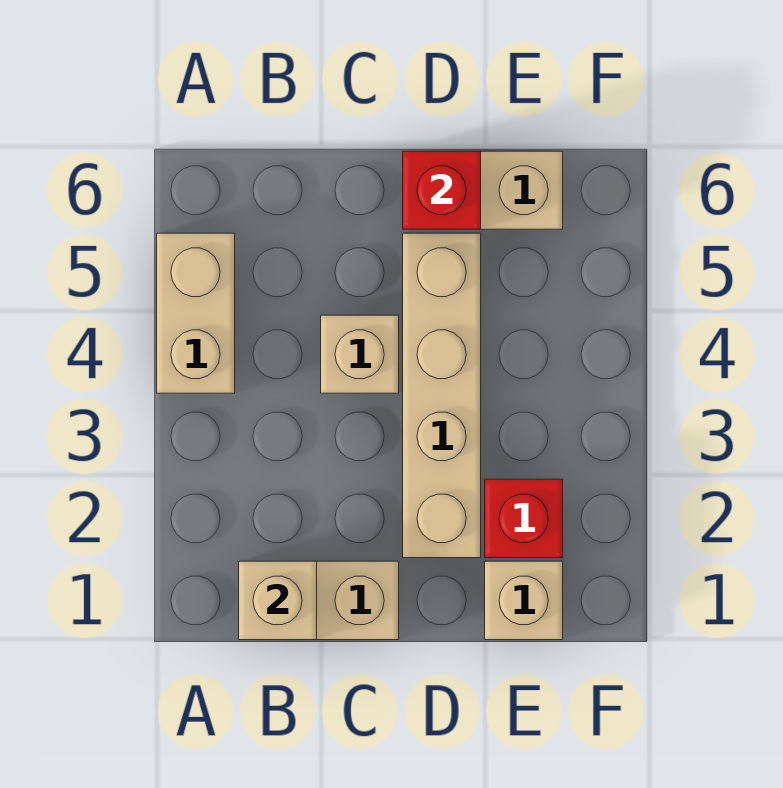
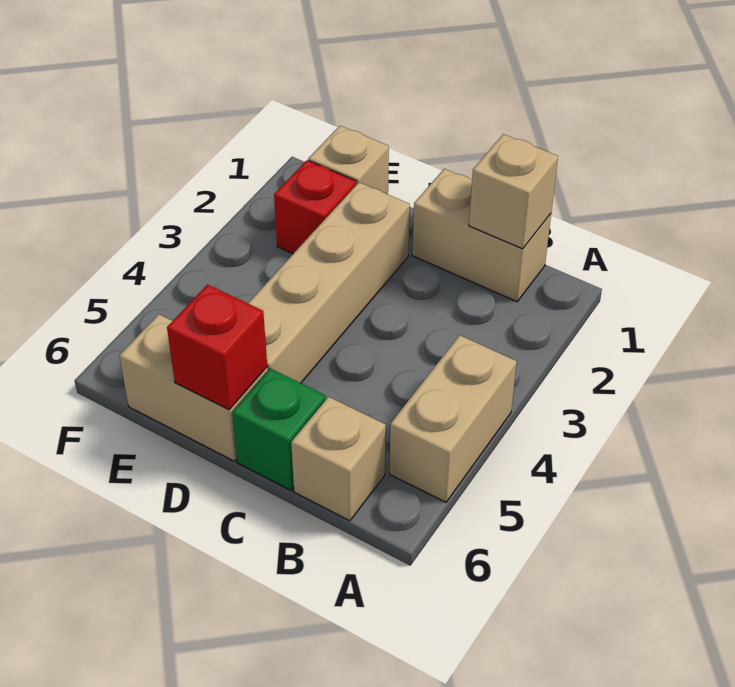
tan 1x1 brick [321,315,399,393] -> tan 1x1 brick moved to [291,397,386,521]
none -> green 1x1 brick [232,368,326,490]

